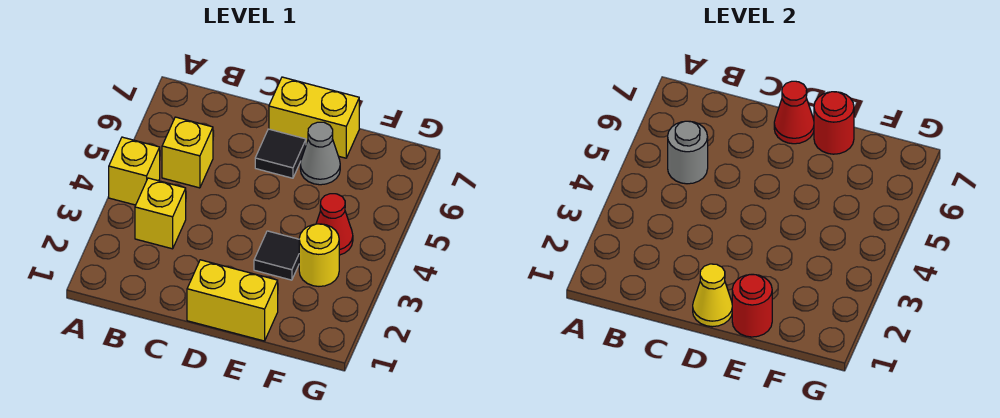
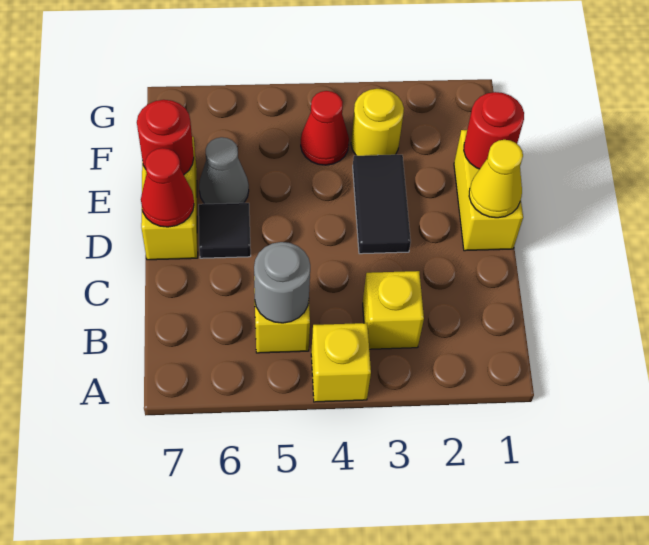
black 1x1 tile [254,231,299,280] -> black 1x2 tile [353,155,411,254]

